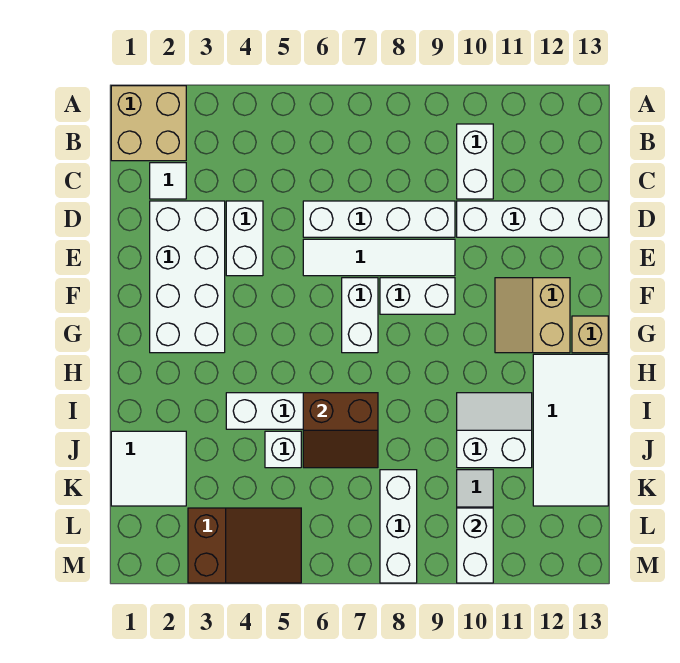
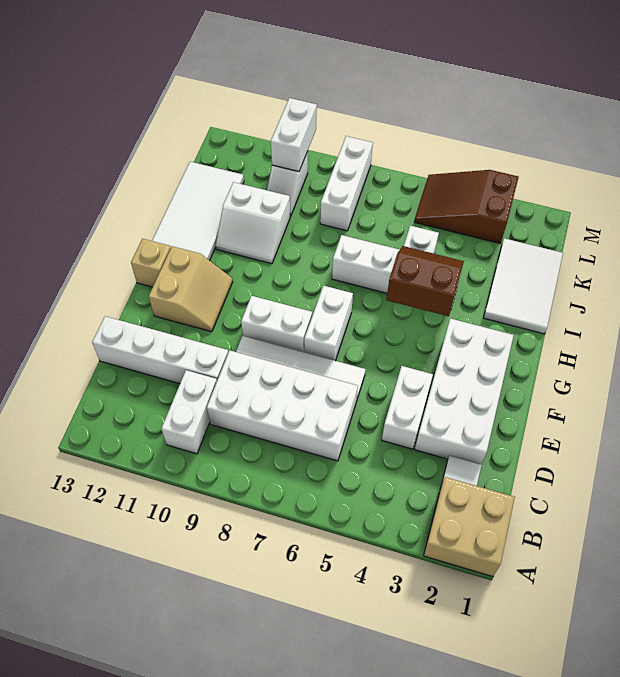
white 1x4 brick [303,201,455,237] -> white 2x4 brick [207,351,358,461]
brown 2x2 slope [303,393,378,468] -> brown 2x2 slope moved to [387,246,464,316]
white 2x2 tile [111,431,186,506] -> white 2x3 tile [484,238,563,334]

